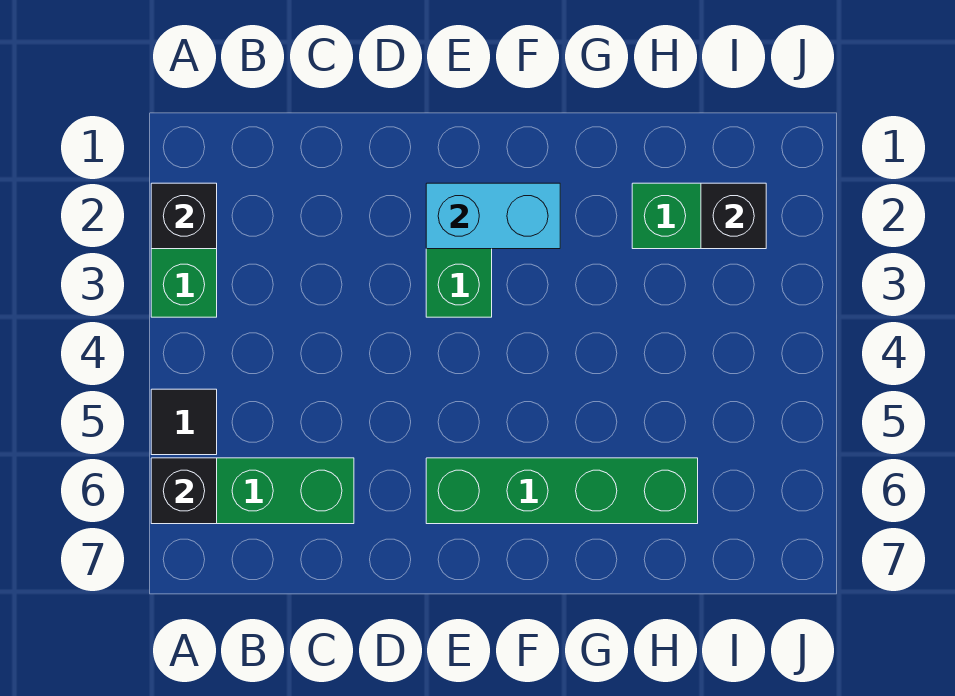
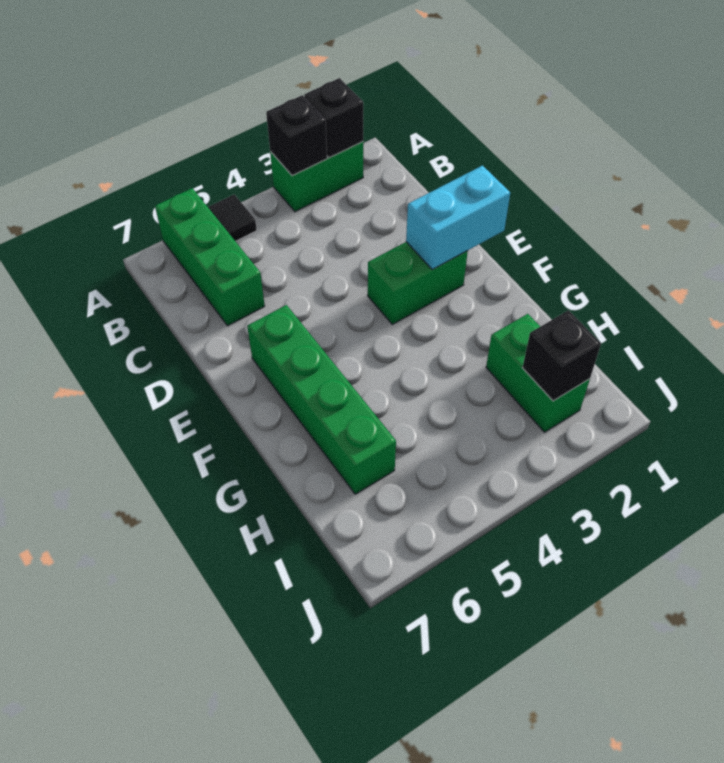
black 1x1 brick [151,458,217,524] -> black 1x1 brick moved to [266,95,327,175]
cyan 1x2 brick [426,183,560,249] -> cyan 1x2 brick turned to [406,166,510,270]

